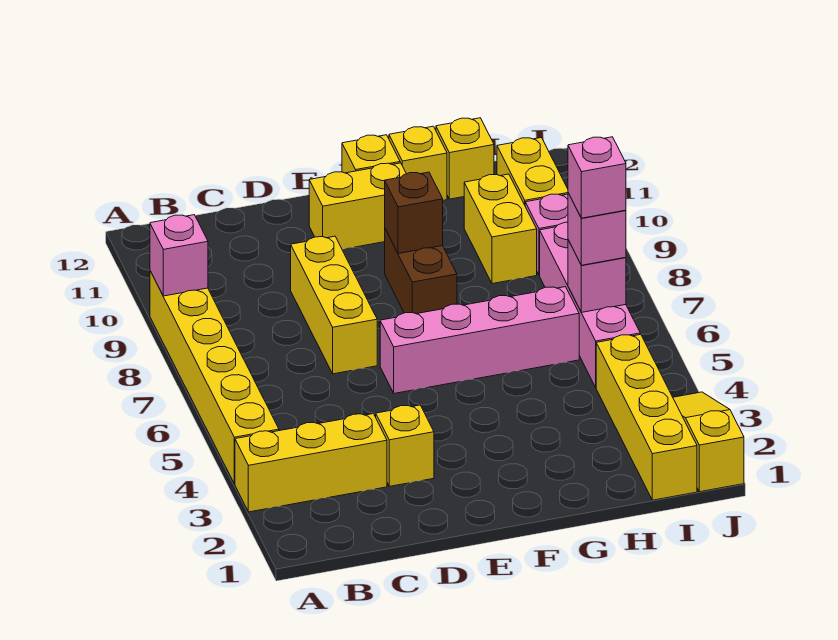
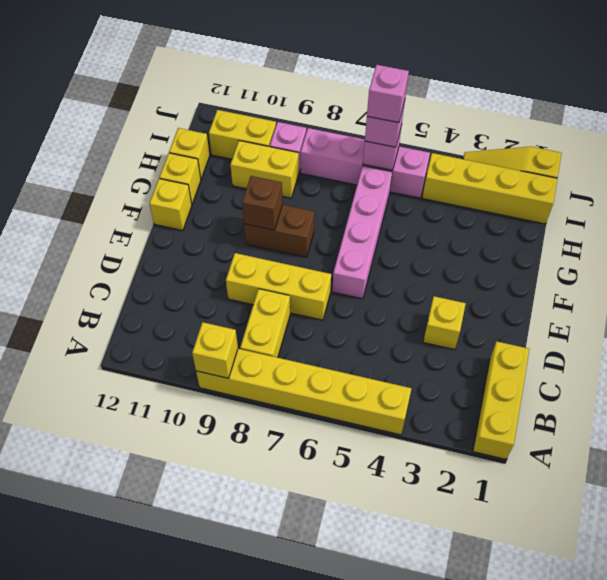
yellow 1x3 brick [235,414,387,512] -> yellow 1x3 brick moved to [473,341,529,459]
pink 1x1 brick [150,215,208,296] -> yellow 1x1 brick [192,322,238,378]
yellow 1x2 brick [309,163,406,249] -> yellow 1x2 brick moved to [240,289,290,358]

